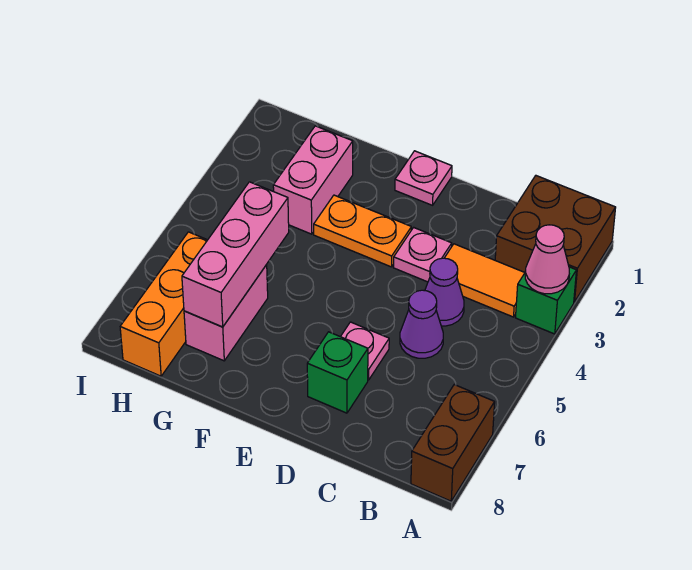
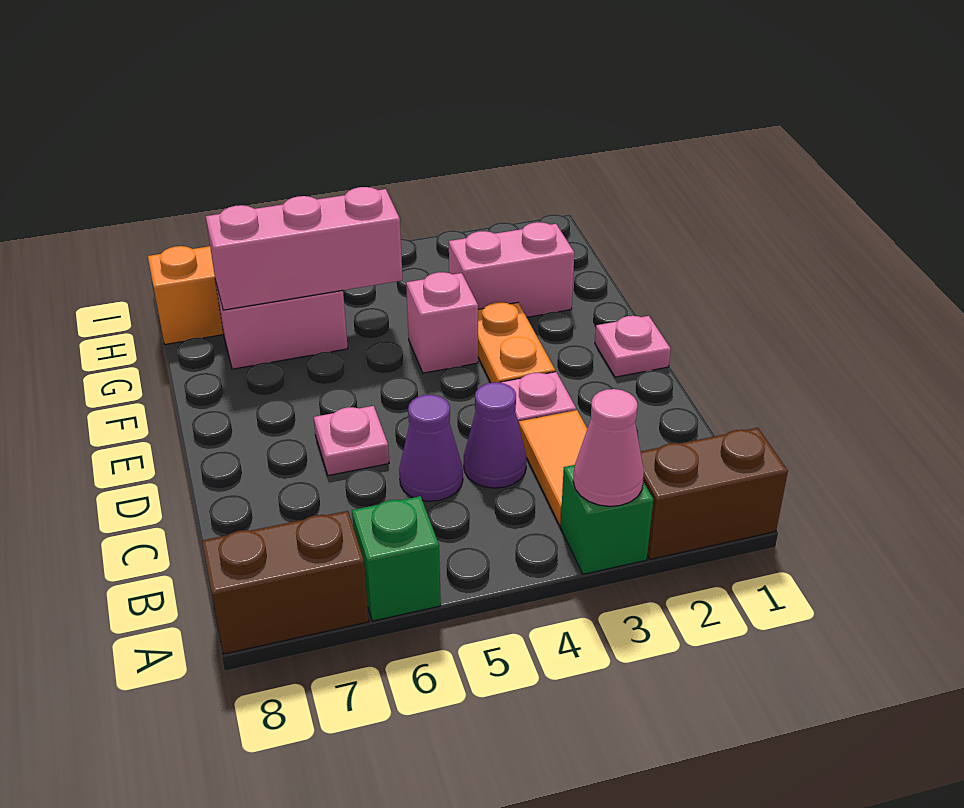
brown 2x2 brick [495,176,616,302] -> brown 1x2 brick [640,428,788,559]
green 1x1 brick [307,332,368,413] -> green 1x1 brick moved to [352,496,441,621]
none -> pink 1x1 brick [406,272,478,373]

